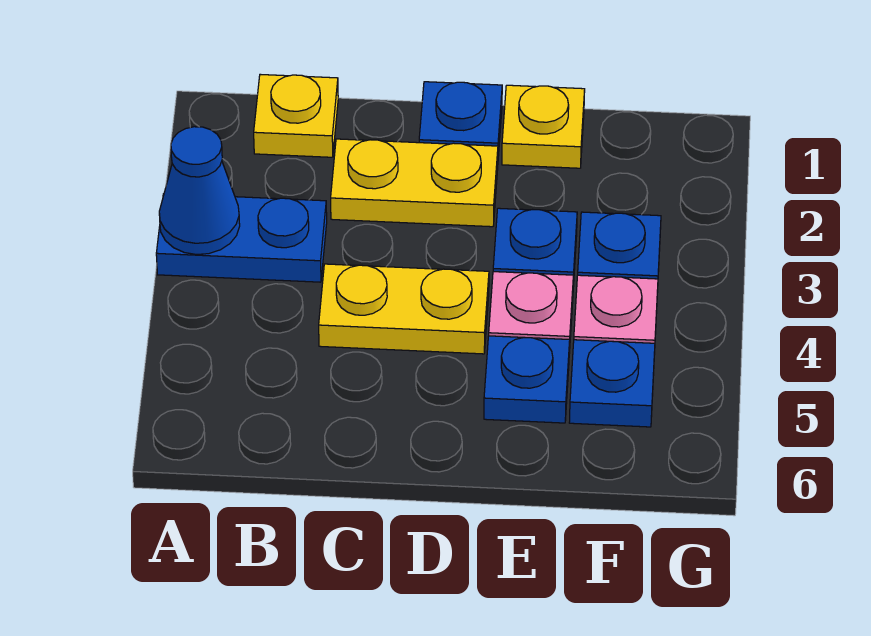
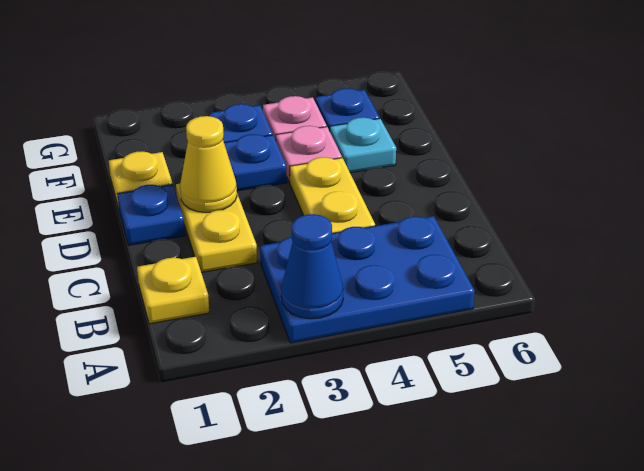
blue 1x2 plate [156,194,327,282] -> blue 2x3 plate [260,216,475,343]
none -> yellow 1x1 cone [180,116,237,213]
blue 1x1 plate [484,336,570,423] -> cyan 1x1 plate [330,117,396,173]

